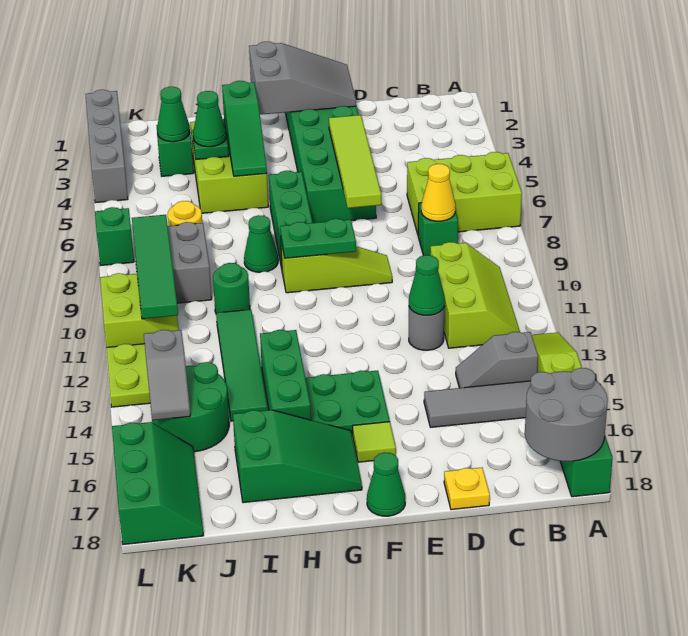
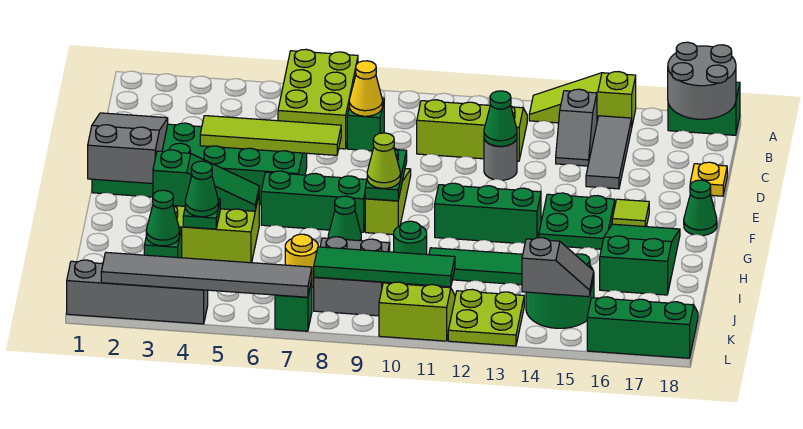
none -> lime 1x1 cone [367,133,400,188]
green 1x3 brick [260,330,311,420] -> green 1x3 brick moved to [435,183,541,244]
none -> grey 1x6 tile [101,252,312,297]

